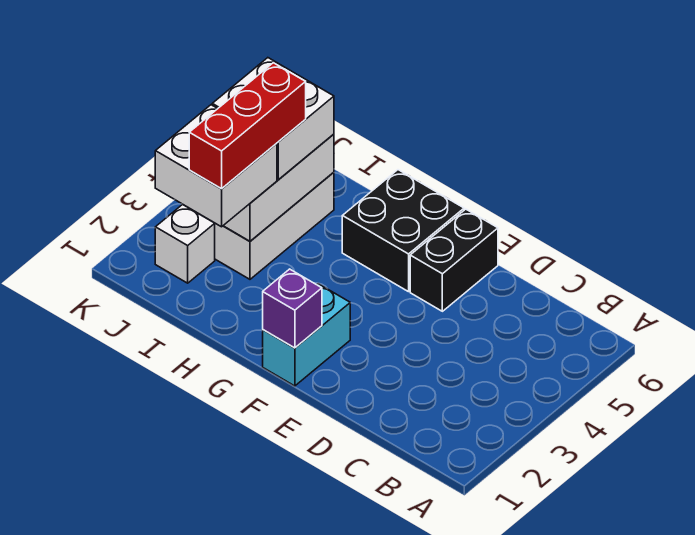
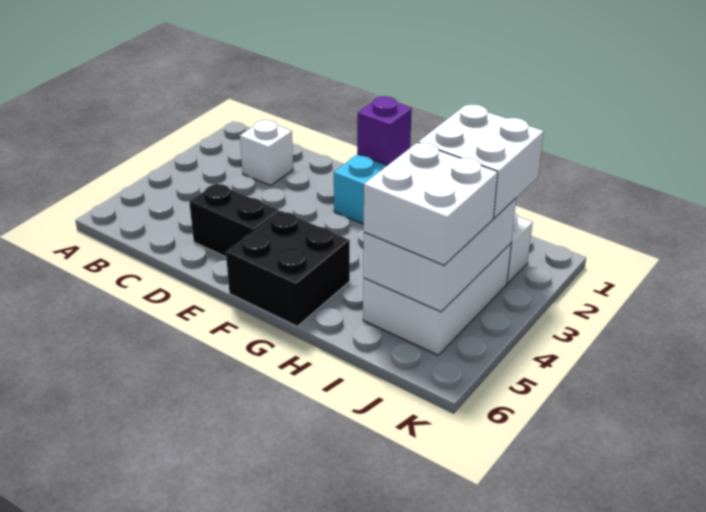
none -> white 1x1 brick [240,120,293,186]
black 1x2 brick [410,209,498,311] -> black 1x2 brick turned to [189,183,280,257]
red 1x3 brick [189,63,306,189] -> none

